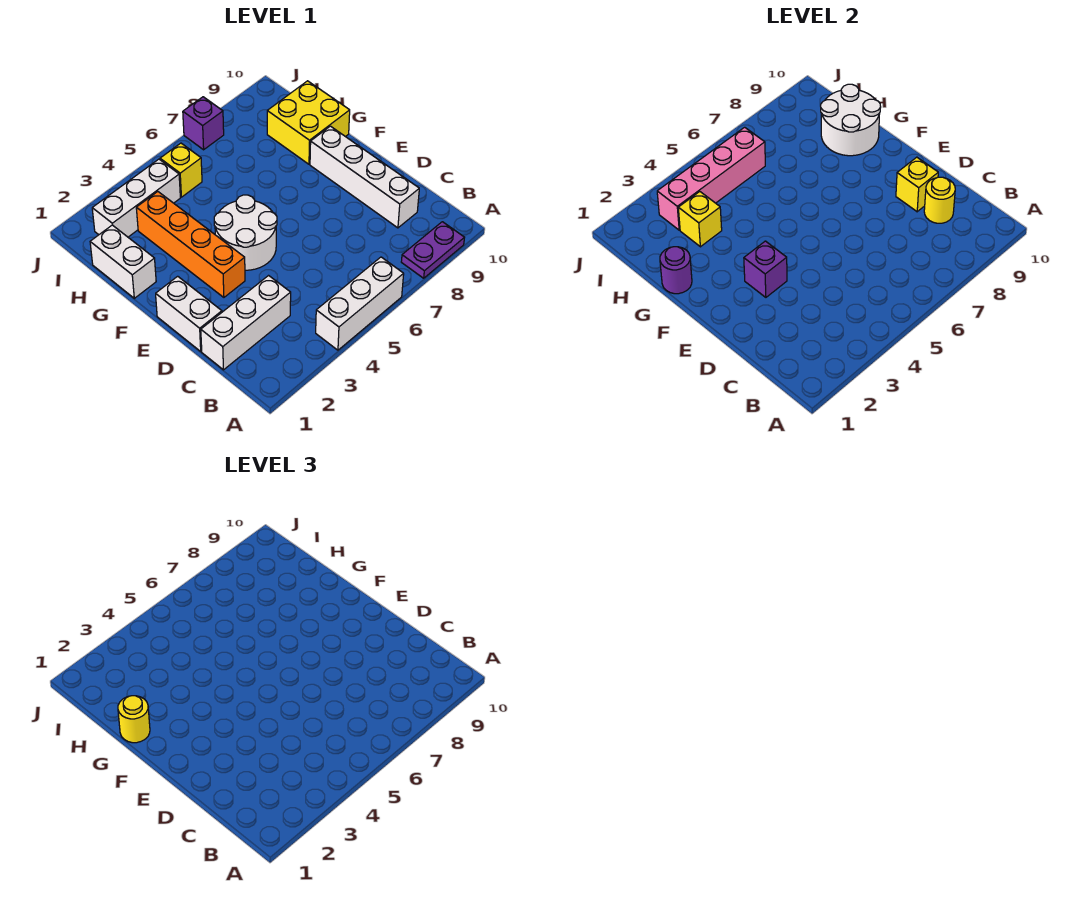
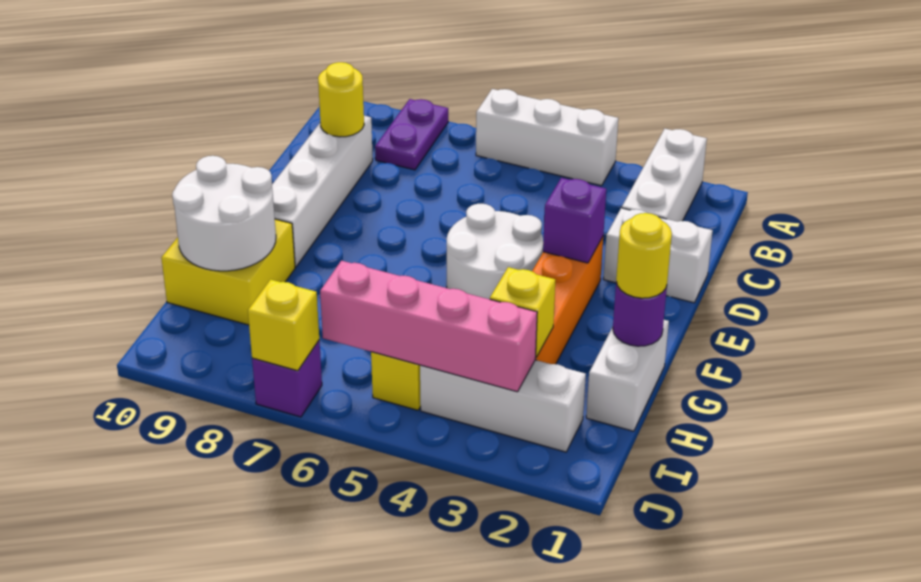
purple 1x2 plate [401,222,465,278] -> purple 1x2 plate turned to [375,99,448,170]
white 1x3 brick [201,276,291,370] -> white 1x3 brick turned to [622,129,707,222]
white 1x2 brick [156,276,222,351] -> white 1x2 brick turned to [604,208,713,303]
yellow 1x1 brick [896,157,938,212] -> yellow 1x1 brick moved to [248,279,319,371]

